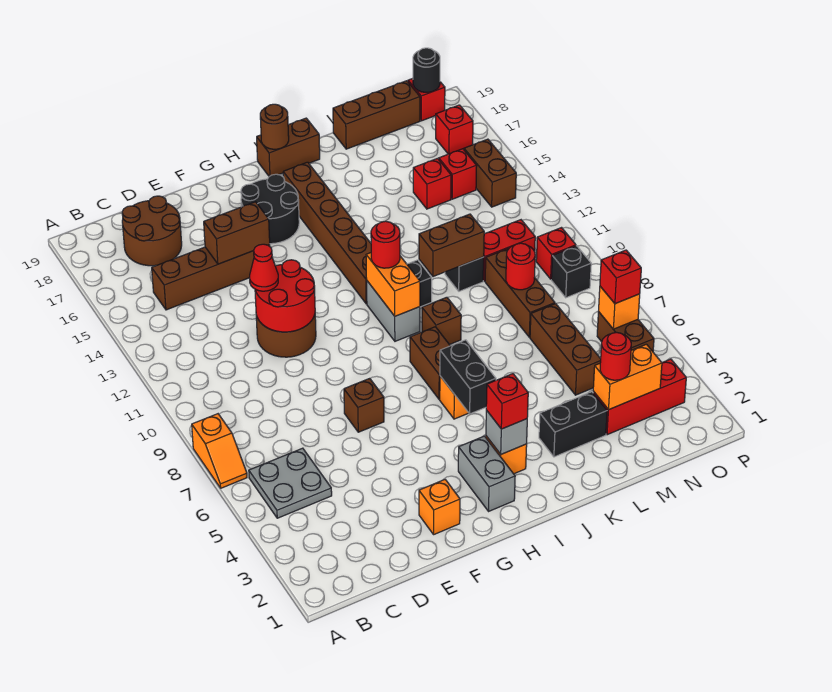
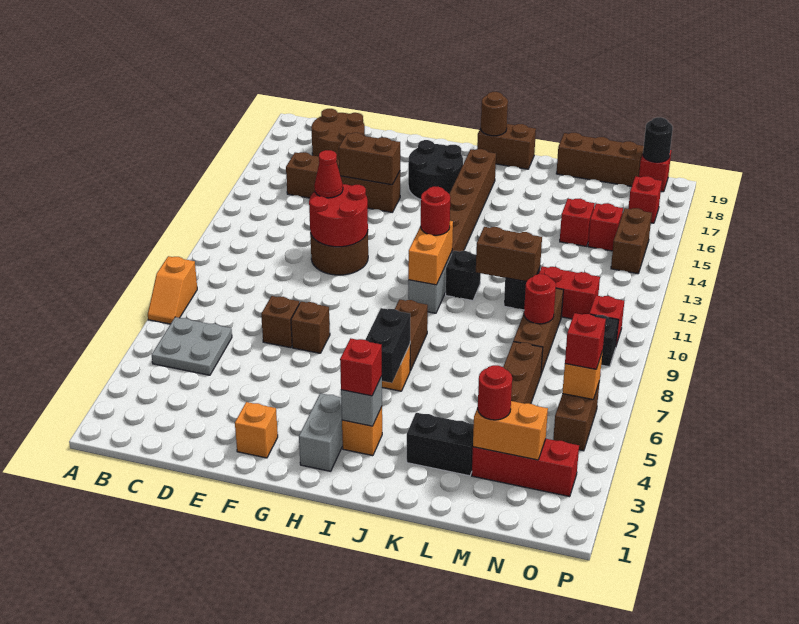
brown 1x1 brick [422,297,461,345] -> brown 1x1 brick moved to [261,296,299,348]

